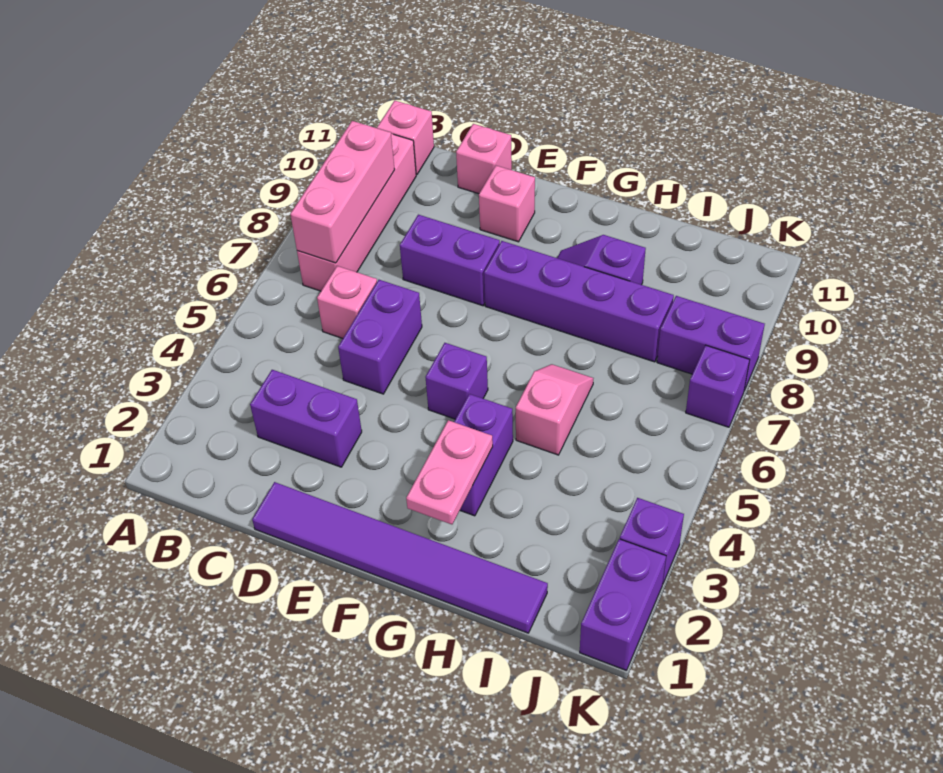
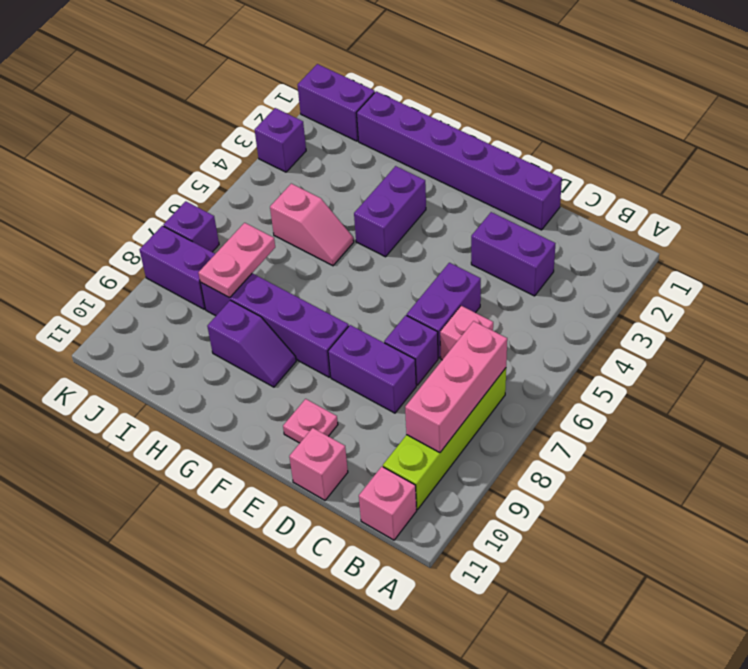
pink 1x4 brick [297,134,416,291] -> lime 1x4 brick [383,368,506,509]
purple 1x6 tile [252,482,548,633] -> purple 1x6 brick [357,91,562,230]
pink 1x1 brick [479,166,535,242] -> pink 1x1 plate [283,399,338,443]
purple 1x1 brick [426,343,488,419] -> purple 1x1 brick moved to [384,315,438,385]
pink 1x2 plate [406,420,493,524] -> pink 1x2 plate moved to [198,223,275,298]
pink 1x2 slope [516,364,594,455] -> pink 1x2 slope turned to [270,184,354,266]
purple 1x2 brick [580,539,666,670] -> purple 1x2 brick turned to [298,64,375,141]

